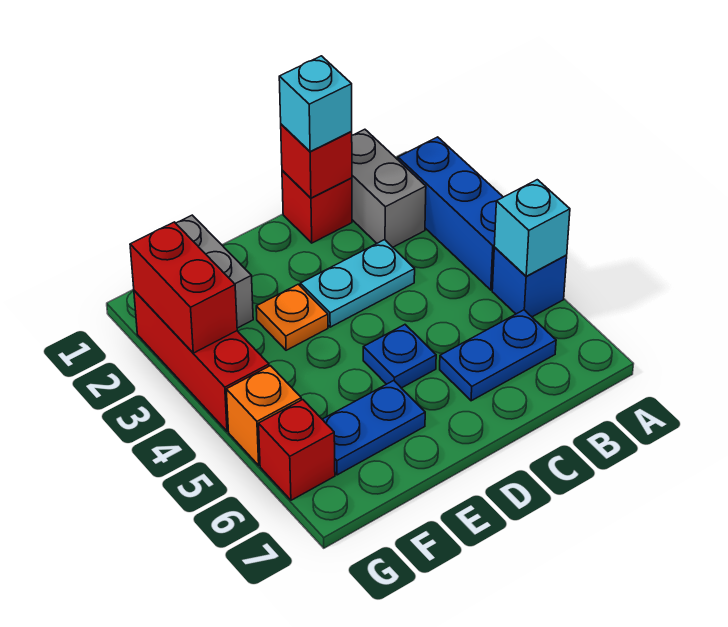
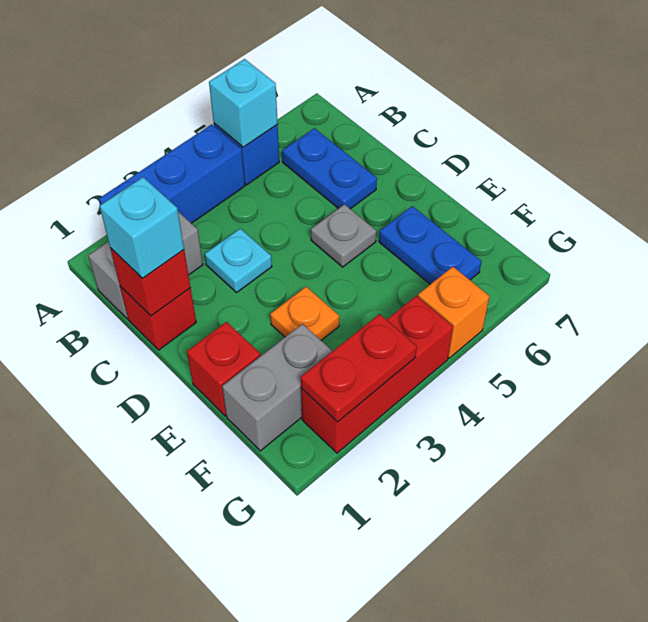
cyan 1x2 plate [300,240,415,327] -> cyan 1x1 plate [205,228,272,292]
blue 1x1 plate [363,325,436,388] -> grey 1x1 plate [311,204,376,267]
red 1x2 brick [130,222,237,353] -> red 1x2 plate [301,314,417,422]
red 1x1 brick [259,400,335,500] -> red 1x1 brick moved to [187,322,261,416]

